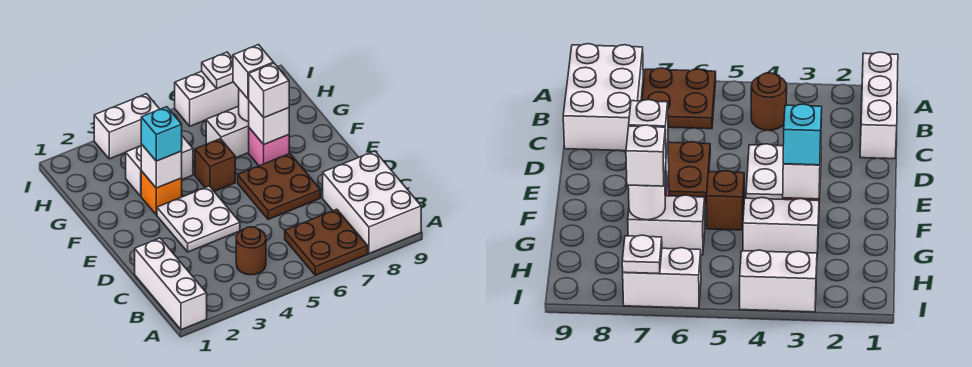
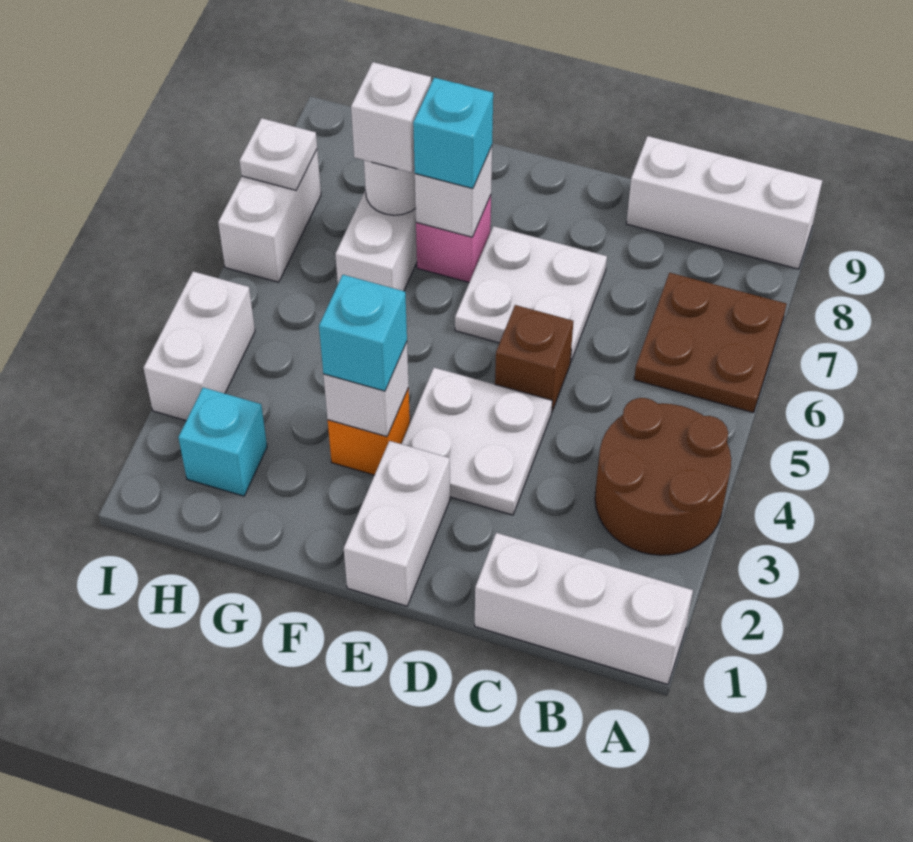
white 2x3 brick [323,151,421,253] -> white 1x3 brick [626,136,822,269]
brown 1x1 round brick [236,227,266,275] -> brown 2x2 round brick [595,398,731,555]
brown 2x2 plate [238,153,321,219] -> white 2x2 plate [455,226,607,362]
brown 1x1 brick [195,139,235,191] -> brown 1x1 brick moved to [495,305,573,411]
white 1x1 brick [249,63,289,118] -> cyan 1x1 brick [413,78,493,189]
white 1x2 brick [126,136,193,196] -> white 1x2 brick moved to [344,441,450,606]
none -> cyan 1x1 brick [178,388,267,496]

